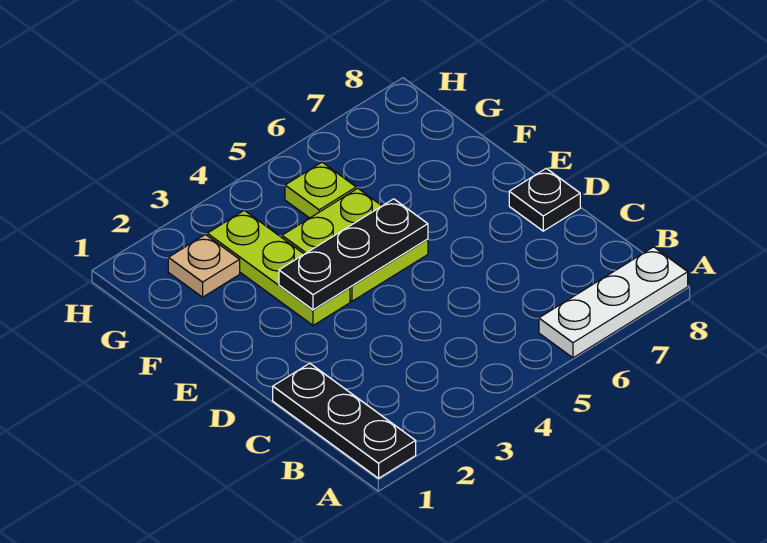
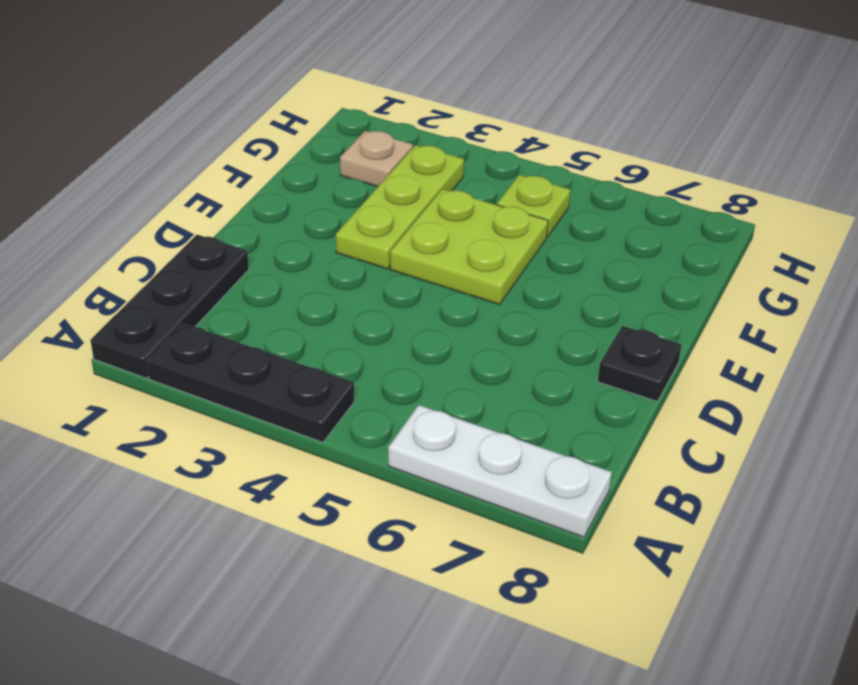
black 1x3 plate [279,199,428,310] -> black 1x3 plate moved to [147,323,354,442]

